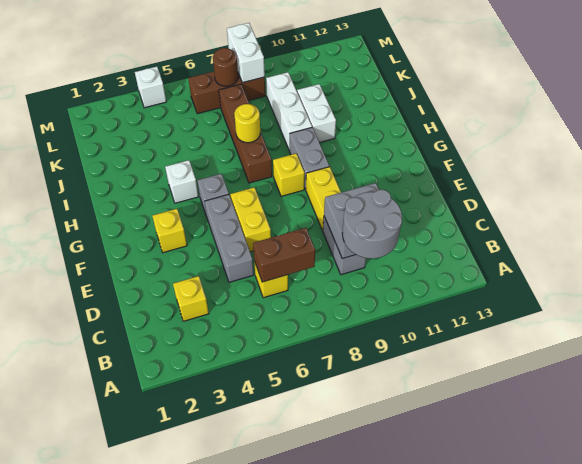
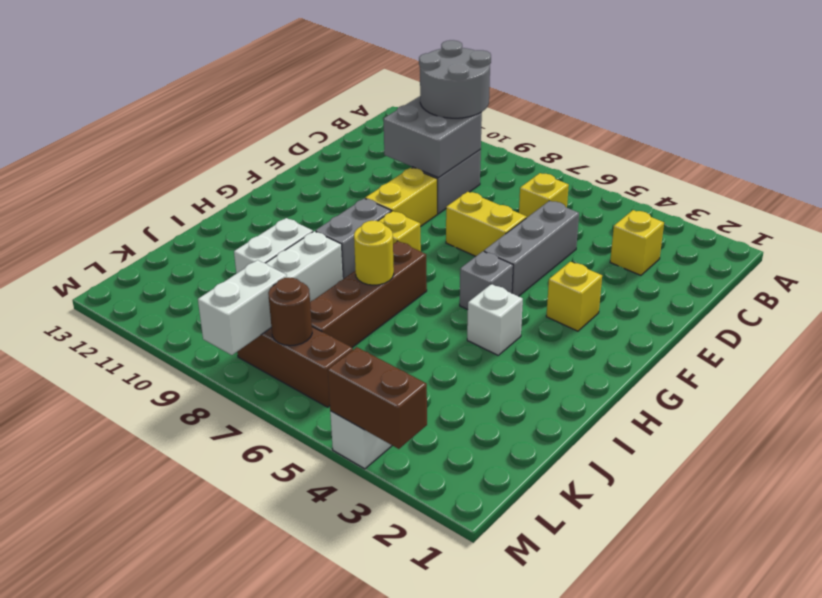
brown 1x2 brick [253,228,315,282] -> brown 1x2 brick moved to [328,347,427,449]
yellow 1x2 brick [230,187,271,252] -> yellow 1x2 brick turned to [446,192,526,256]

